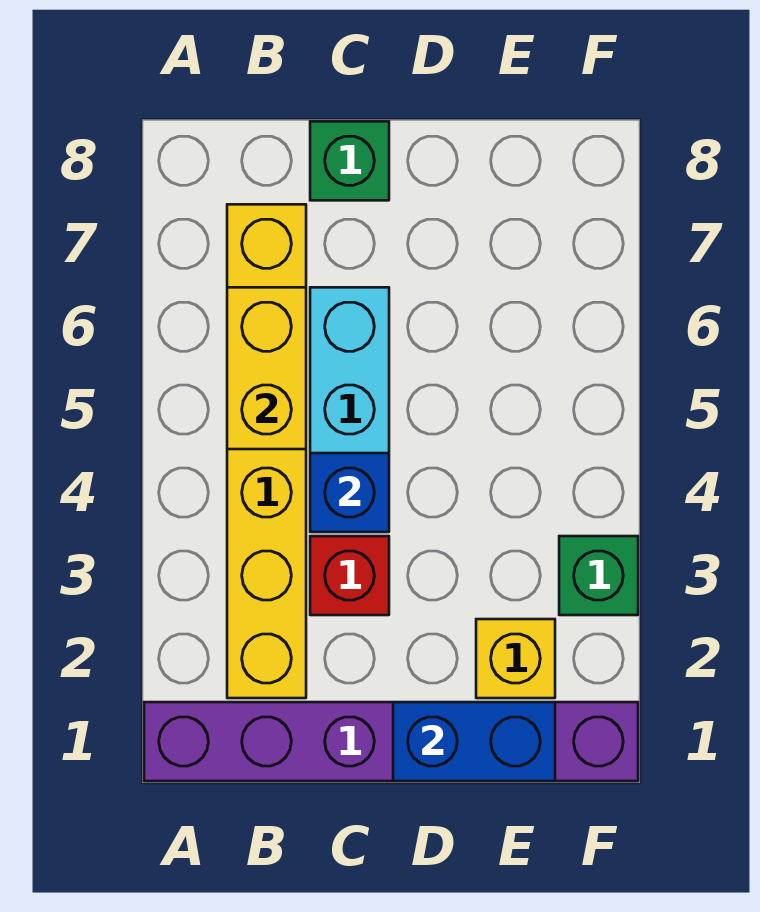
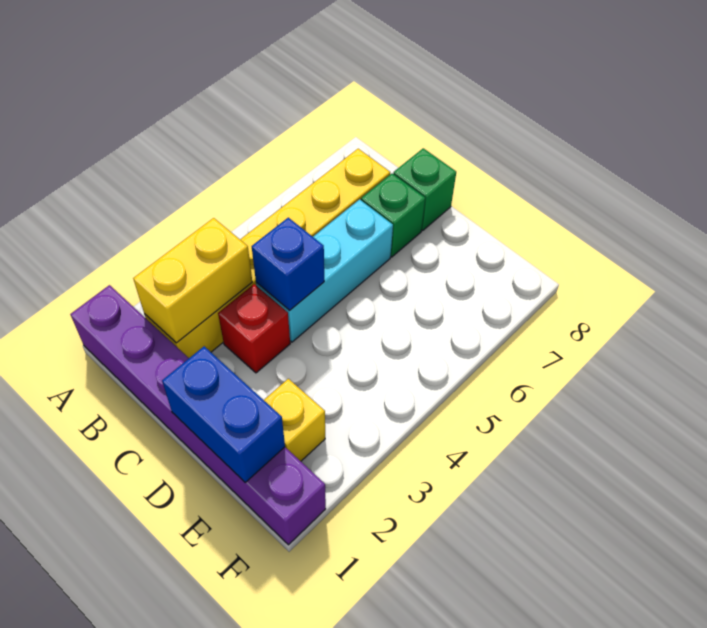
yellow 1x2 brick [227,287,306,449] -> yellow 1x2 brick moved to [133,218,252,343]
green 1x1 brick [559,536,638,615] -> green 1x1 brick moved to [361,174,425,257]

